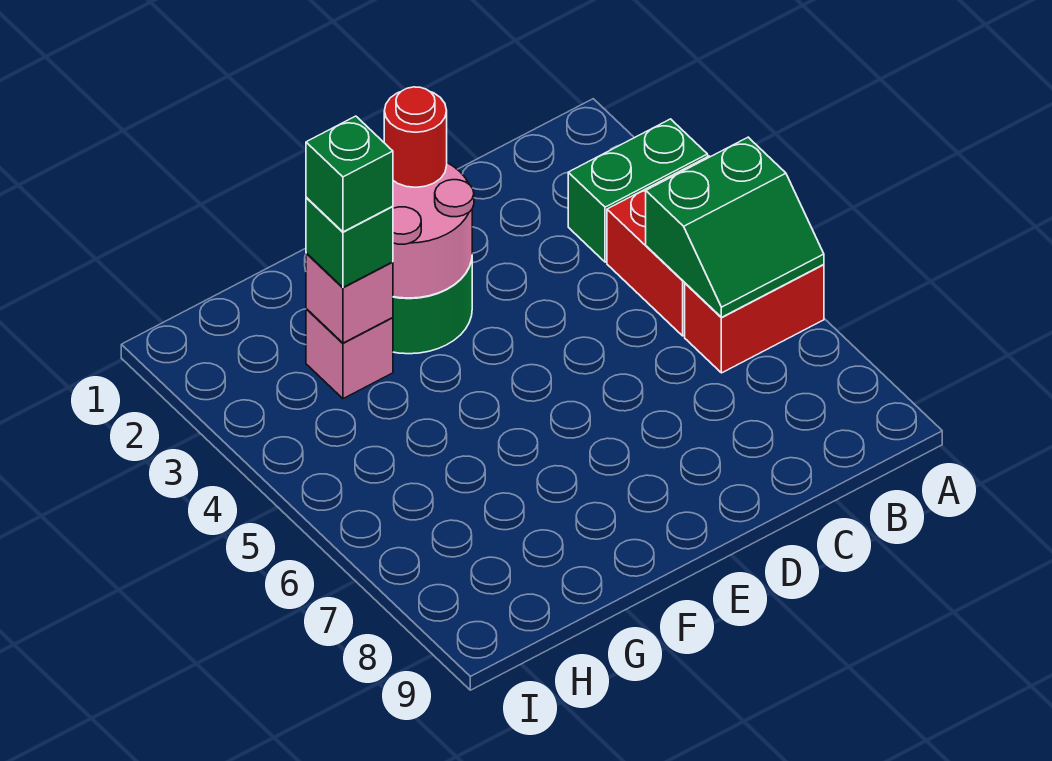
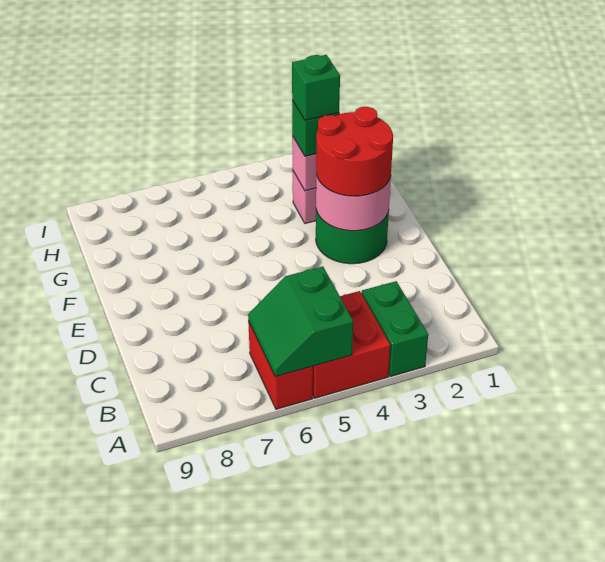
red 1x1 round brick [384,87,447,187] -> red 2x2 round brick [316,107,393,196]

